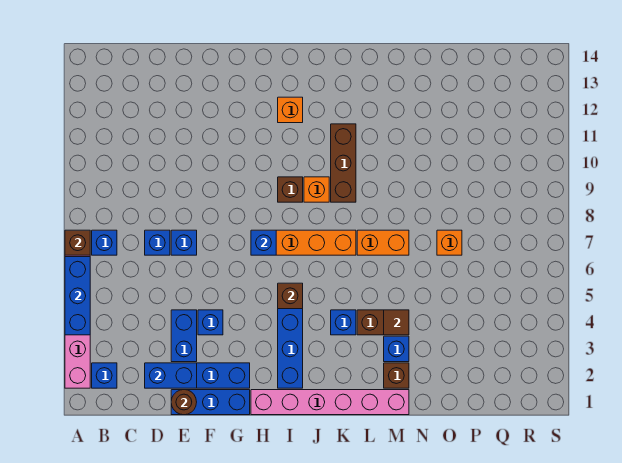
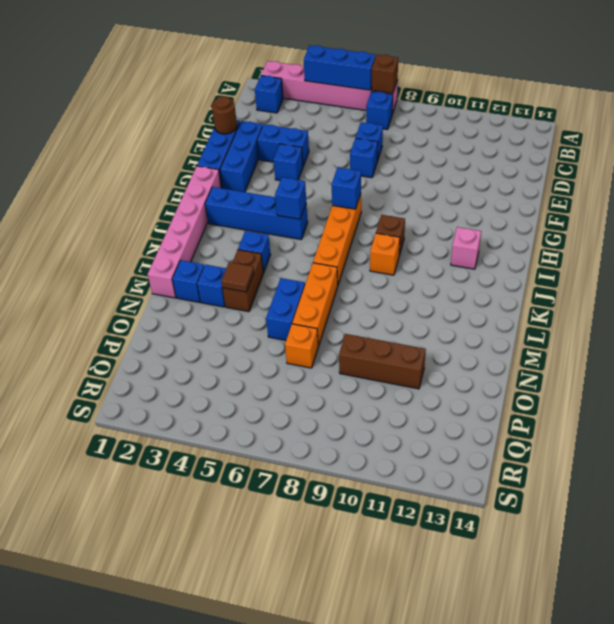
blue 1x2 brick [145,363,197,388] -> blue 1x2 brick moved to [266,278,305,340]
brown 1x1 brick [278,283,303,309] -> blue 1x1 brick [275,177,306,219]
orange 1x1 brick [278,97,303,123] -> pink 1x1 brick [451,227,481,269]
brown 1x3 brick [331,124,356,202] -> brown 1x3 brick moved to [339,334,426,389]
orange 1x2 brick [357,230,409,255] -> orange 1x3 brick [292,263,338,346]
brown 1x1 brick [384,363,409,388] -> blue 1x1 brick [172,260,204,302]

